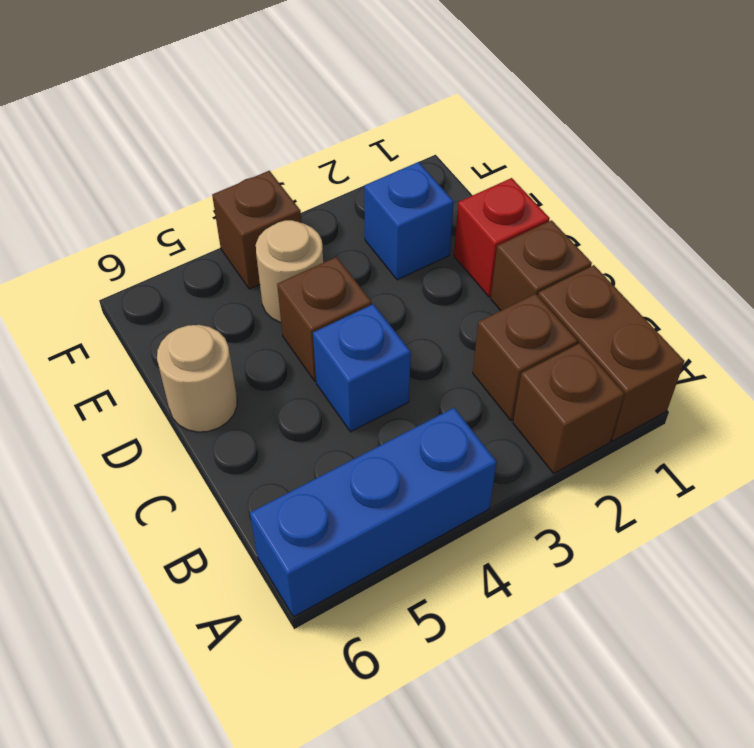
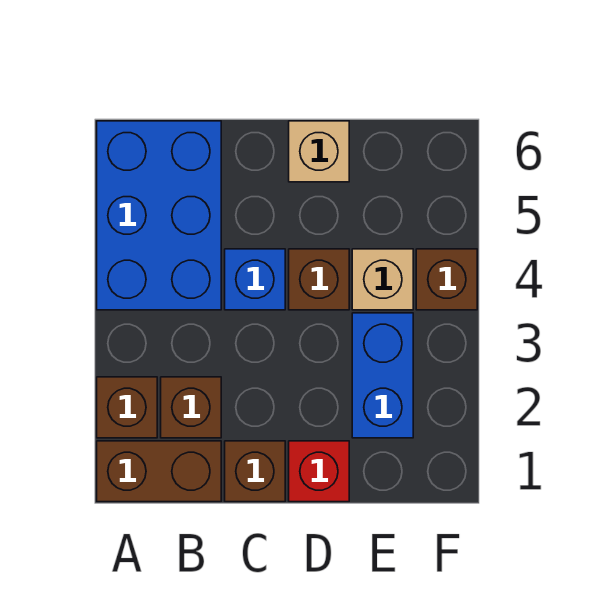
blue 1x3 brick [250,408,497,617] -> blue 2x3 brick [97,121,221,310]
tan 1x1 round brick [157,325,237,432] -> tan 1x1 brick [289,121,349,182]
blue 1x1 brick [364,162,454,280] -> blue 1x2 brick [352,313,413,438]
tan 1x1 round brick [256,220,323,323] -> tan 1x1 brick [352,249,413,310]

